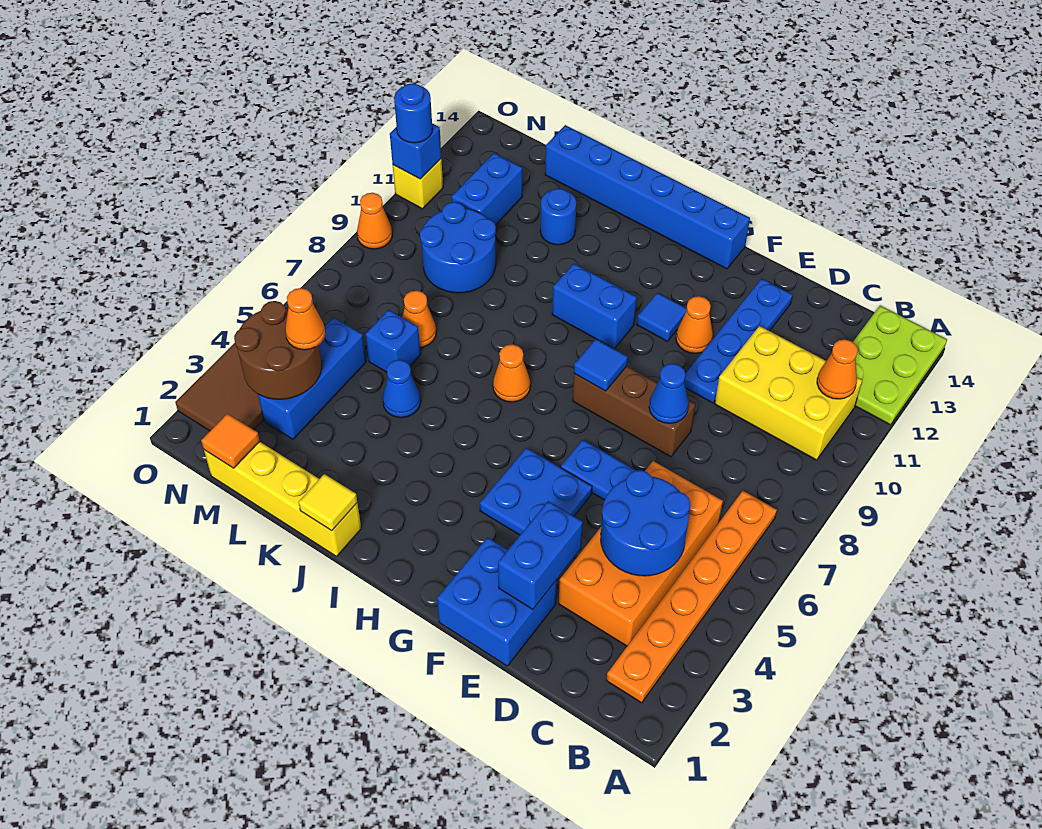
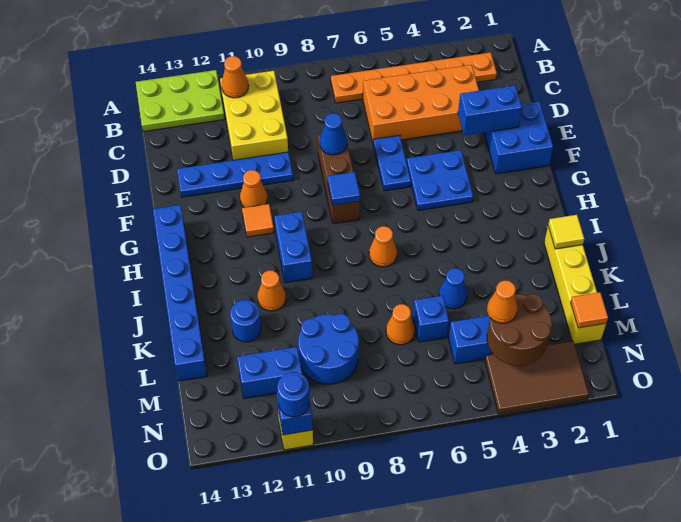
blue 2x2 round brick [601,470,690,576] -> none
blue 1x1 tile [637,293,687,341] -> orange 1x1 tile [242,204,274,237]
orange 1x1 cone [357,193,392,249] -> orange 1x1 cone moved to [258,271,286,311]

